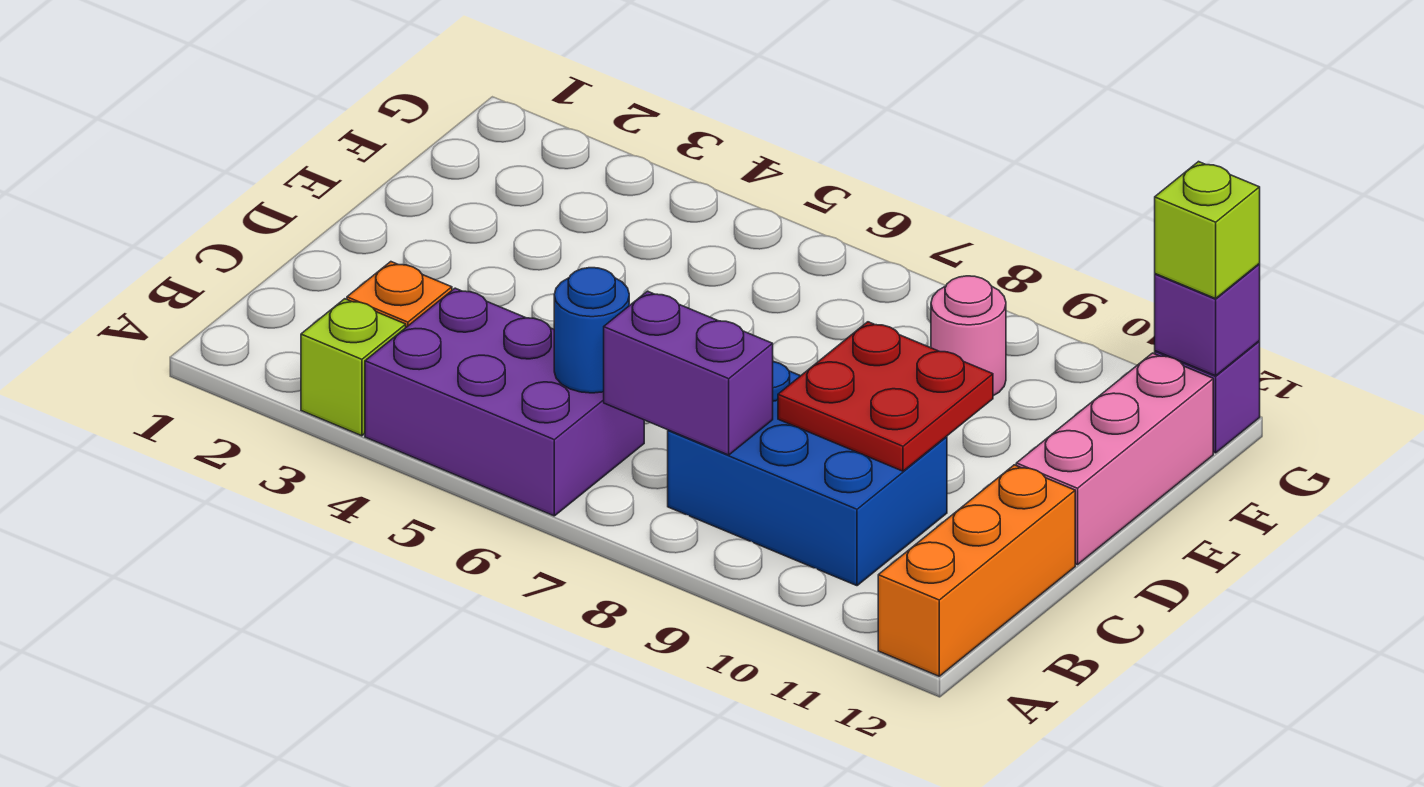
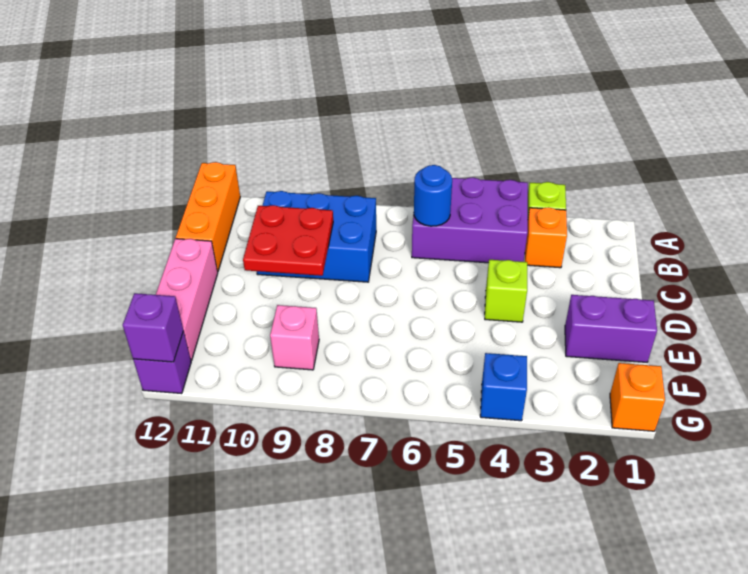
purple 1x2 brick [604,291,773,455] -> purple 1x2 brick moved to [565,295,657,362]
pink 1x1 round brick [931,276,1006,396] -> pink 1x1 brick [270,305,319,370]
none -> orange 1x1 brick [610,363,665,431]
none -> blue 1x1 brick [480,353,527,421]
lime 1x1 brick [1155,162,1260,299] -> lime 1x1 brick moved to [485,260,527,322]

